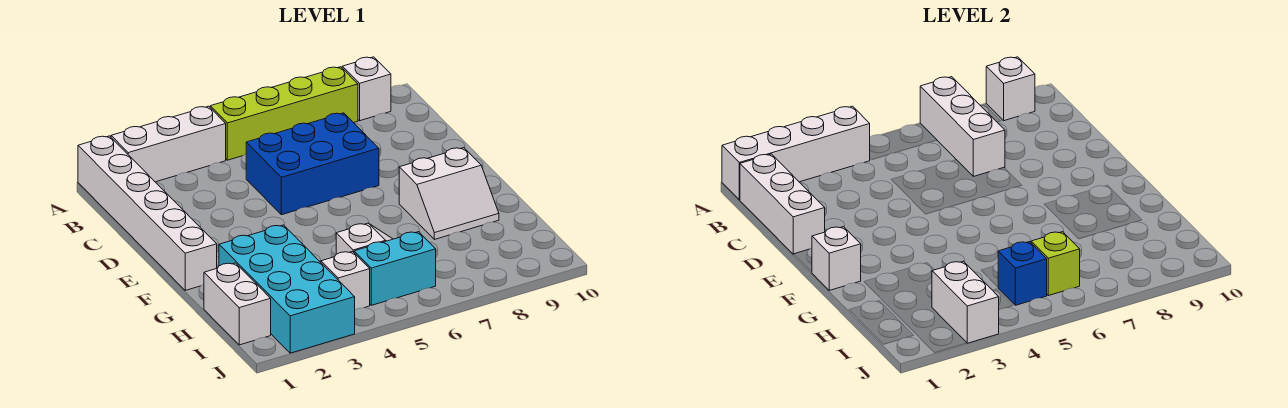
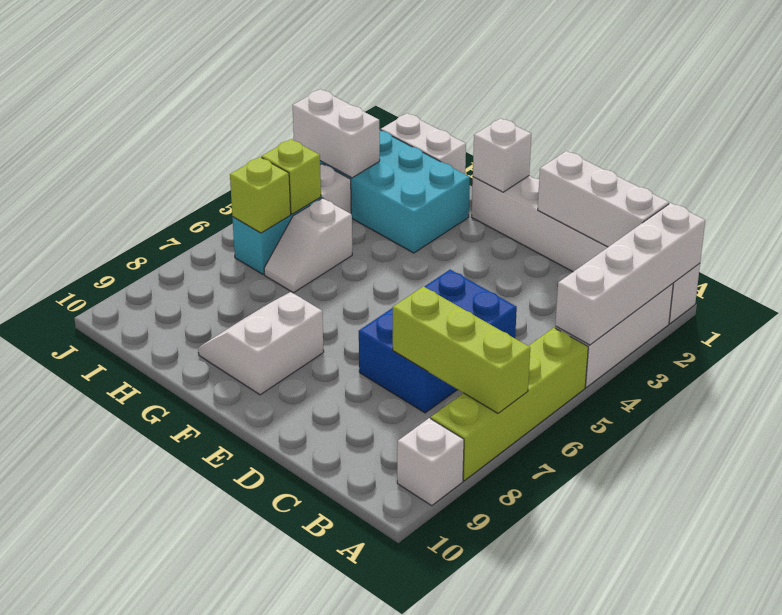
white 1x3 brick [920,77,1005,176] -> lime 1x3 brick [393,286,530,413]
white 1x1 brick [986,57,1035,121] -> none
blue 1x1 brick [998,242,1047,305] -> lime 1x1 brick [261,139,321,214]

